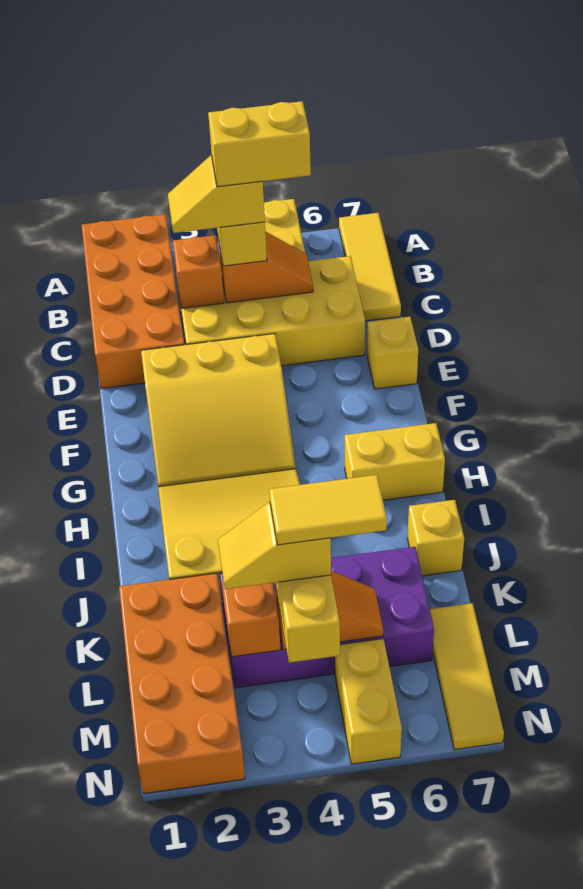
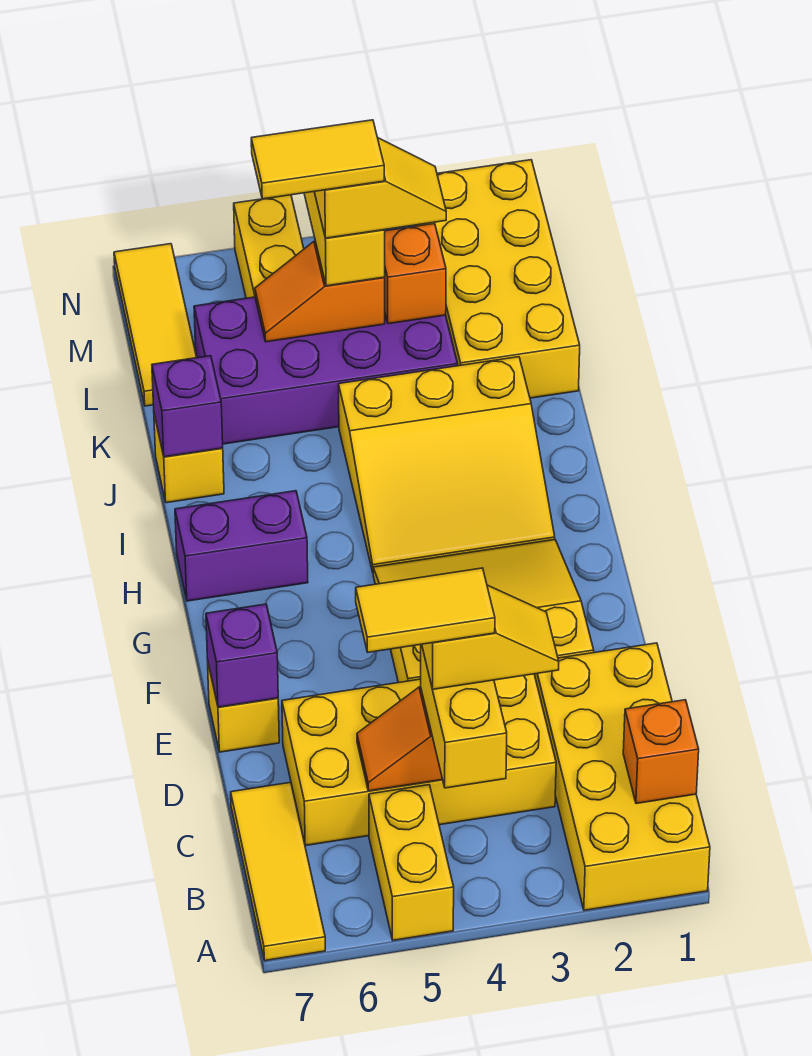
orange 2x4 brick [82,214,184,389] -> yellow 2x4 brick [534,643,710,910]
orange 1x1 brick [173,235,224,309] -> orange 1x1 brick moved to [623,700,699,804]
yellow 1x2 brick [208,101,311,187] -> yellow 1x2 tile [356,568,495,652]
none -> purple 1x1 brick [206,604,278,707]
yellow 1x2 brick [345,423,445,500] -> purple 1x2 brick [175,491,308,601]
none -> purple 1x1 brick [152,356,223,457]
orange 2x4 brick [119,573,245,794] -> yellow 2x4 brick [415,160,580,398]

